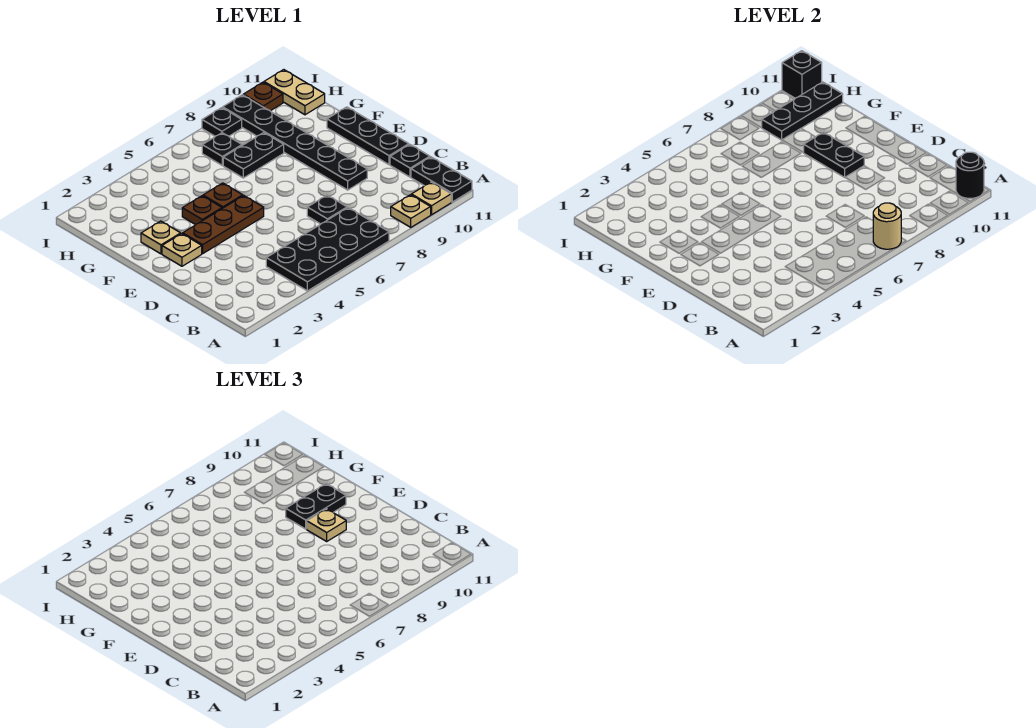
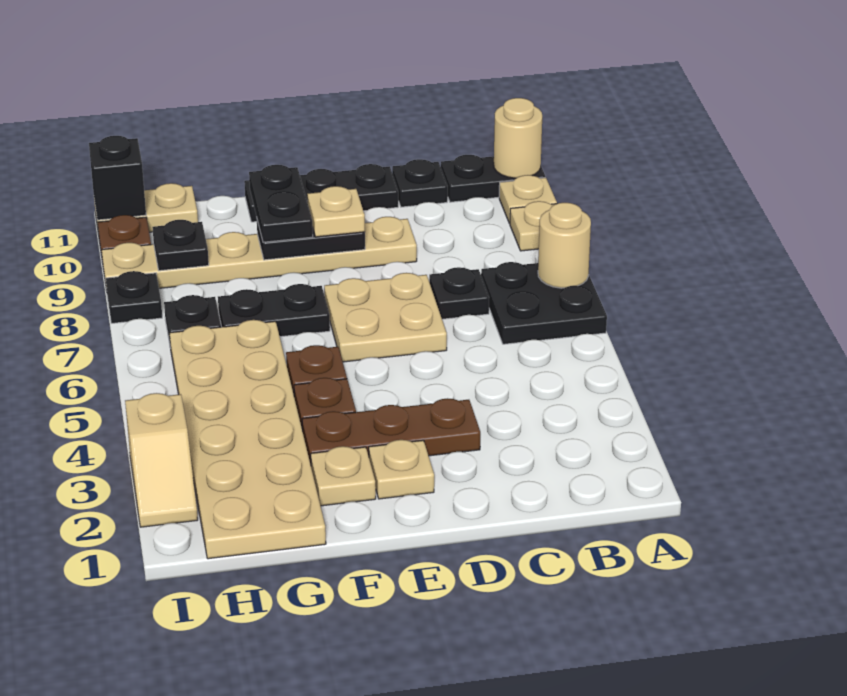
black 2x4 plate [266,208,389,291] -> black 2x2 plate [481,262,607,344]
black 1x1 round brick [956,152,984,198] -> tan 1x1 round brick [494,98,542,178]
none -> tan 2x2 plate [324,273,447,362]
black 1x6 plate [223,95,367,190] -> tan 1x6 plate [102,217,417,290]
brown 1x3 plate [183,196,264,254] -> brown 1x3 plate turned to [302,398,480,464]
none -> tan 2x6 plate [169,320,326,559]
black 1x2 plate [223,133,284,178] -> black 1x2 plate turned to [218,284,330,337]
black 1x3 plate [762,82,843,140] -> black 1x1 plate [152,220,209,271]
none -> tan 1x2 slope [125,393,198,527]

